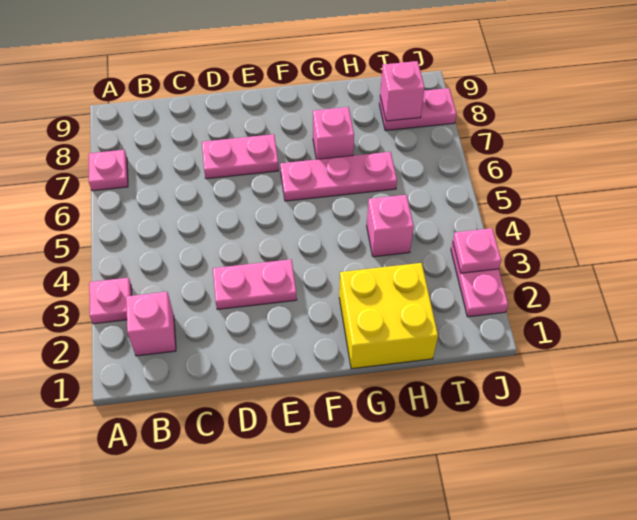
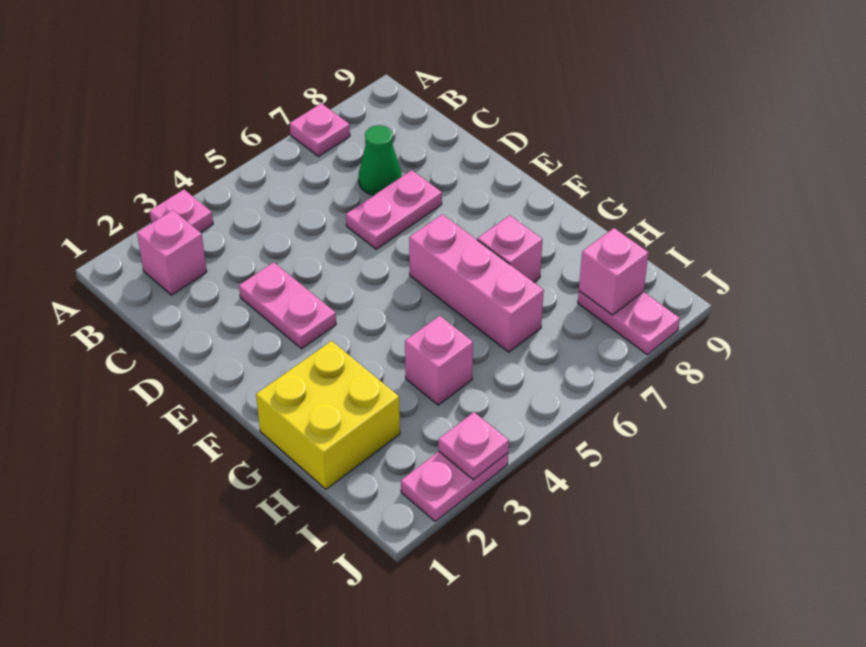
none -> green 1x1 cone [359,125,401,195]
pink 1x2 plate [202,134,279,179] -> pink 1x2 plate turned to [346,170,442,249]
pink 1x3 plate [280,152,397,201] -> pink 1x3 brick [409,214,544,352]

